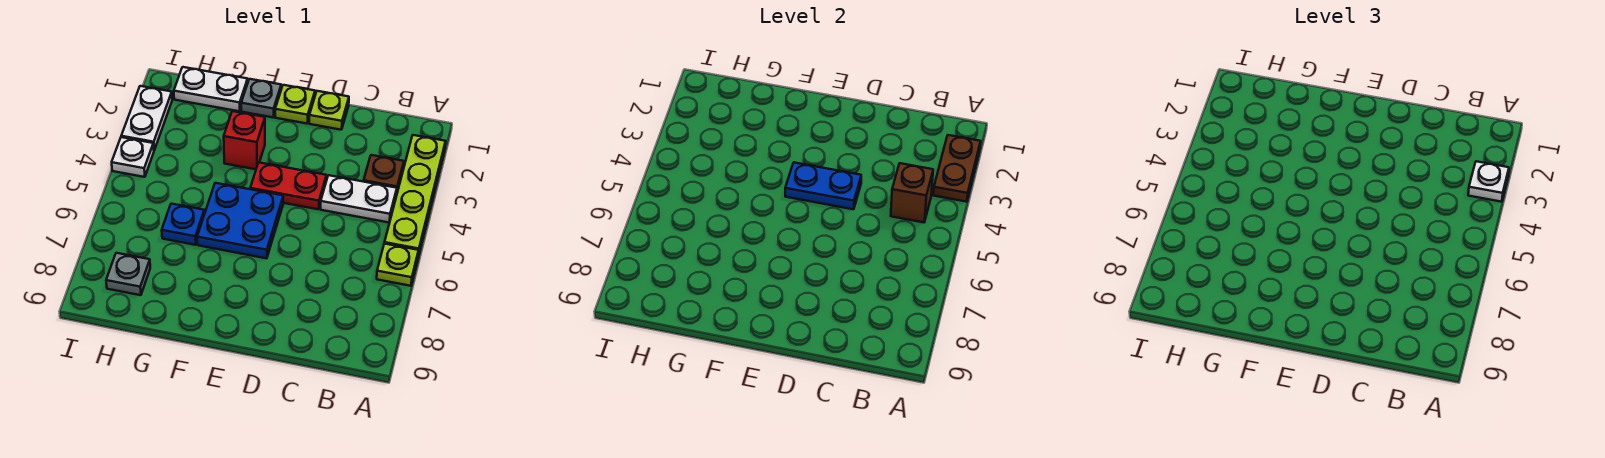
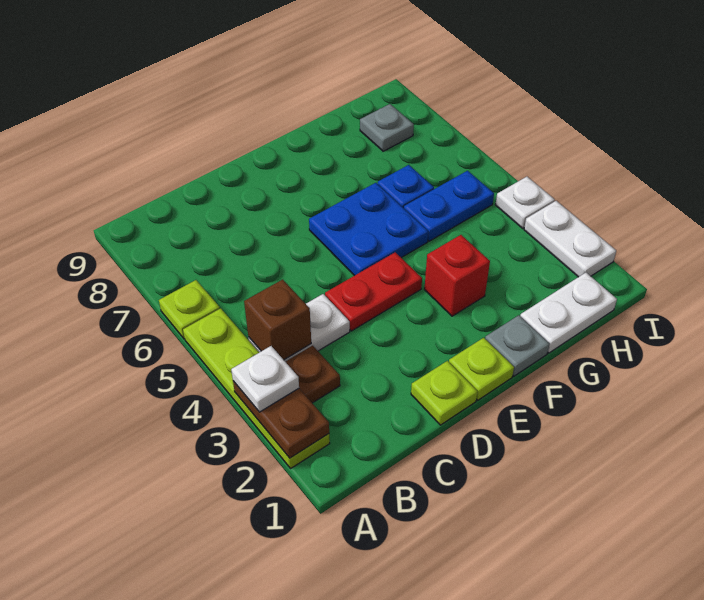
blue 1x2 plate [785,163,861,209] -> blue 1x2 plate moved to [404,171,494,241]

